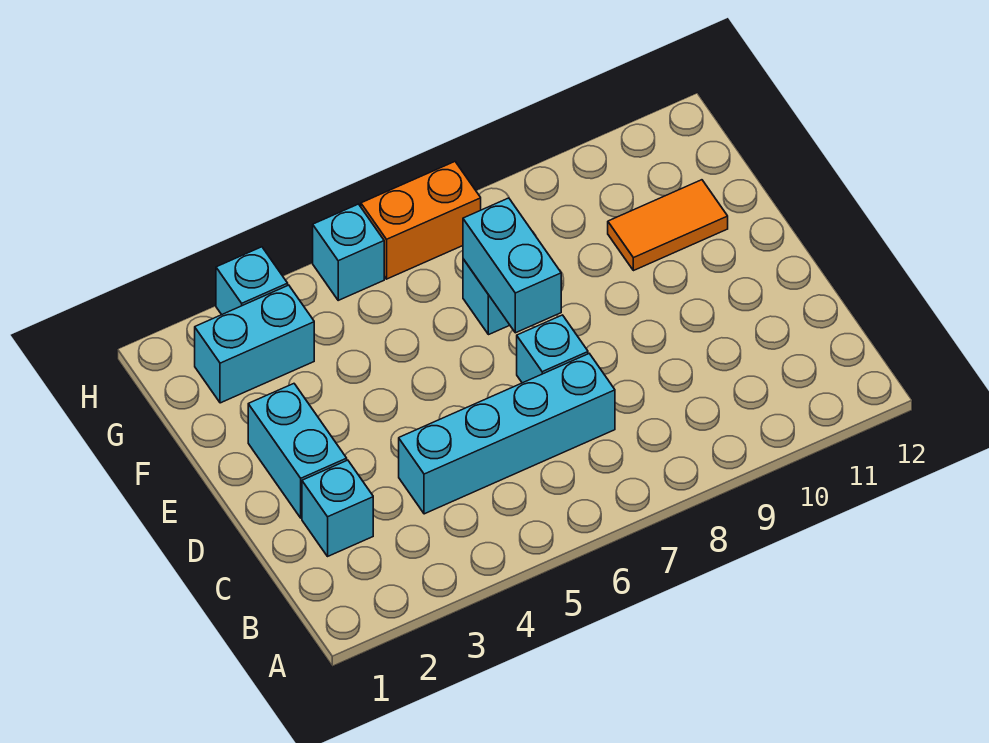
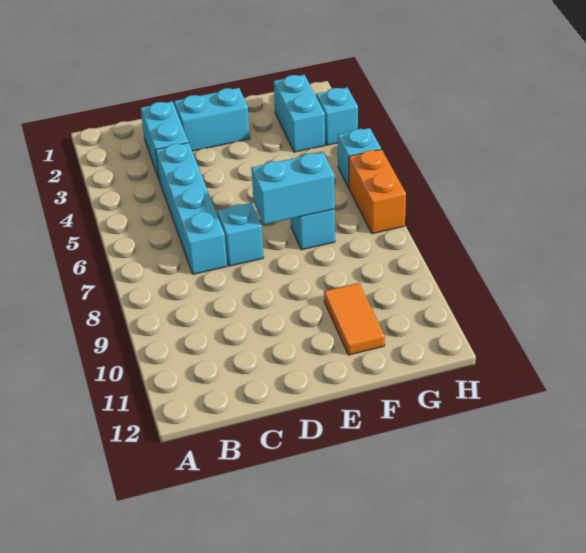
cyan 1x1 brick [302,460,373,556] -> cyan 1x2 brick [141,101,188,179]

